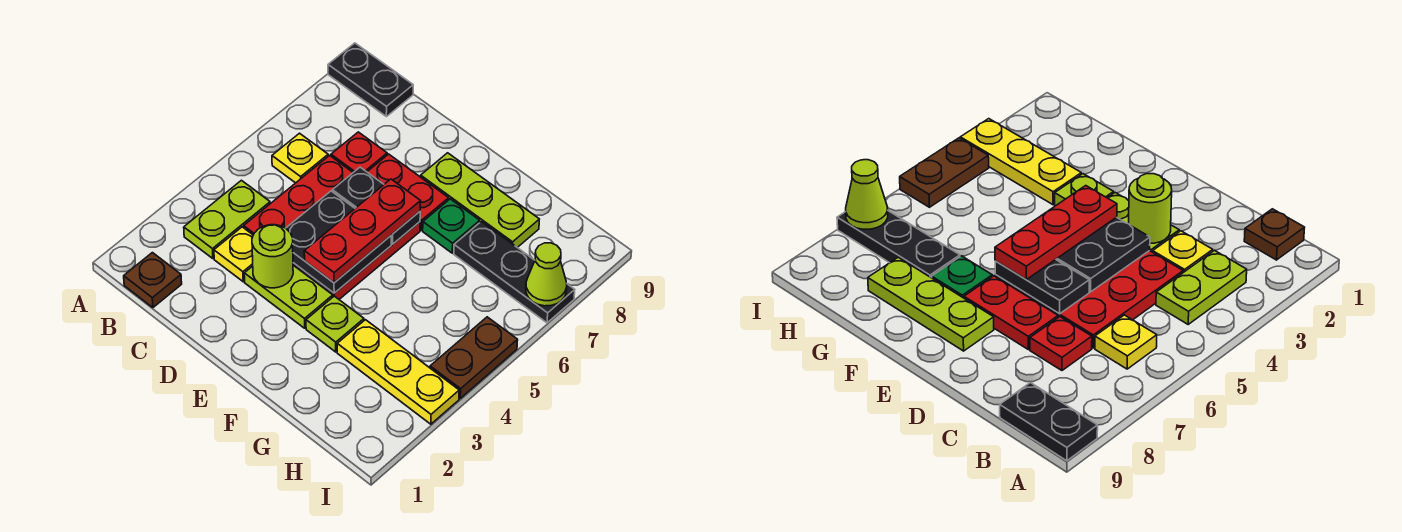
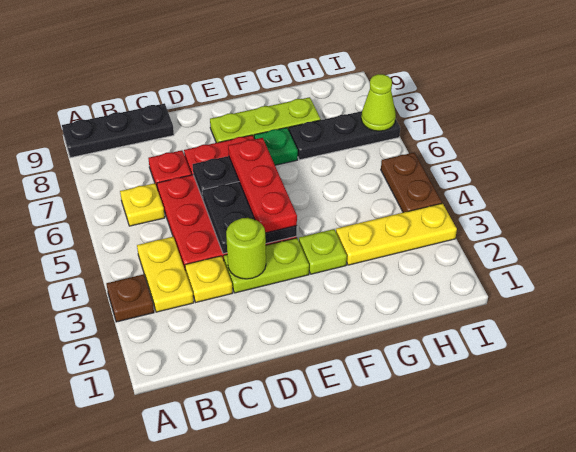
black 1x2 plate [328,43,413,117] -> black 1x3 plate [62,103,174,158]
brown 1x1 plate [124,253,182,308] -> brown 1x1 plate moved to [106,274,154,322]
lime 1x2 plate [184,180,270,259] -> yellow 1x2 plate [137,237,194,312]

